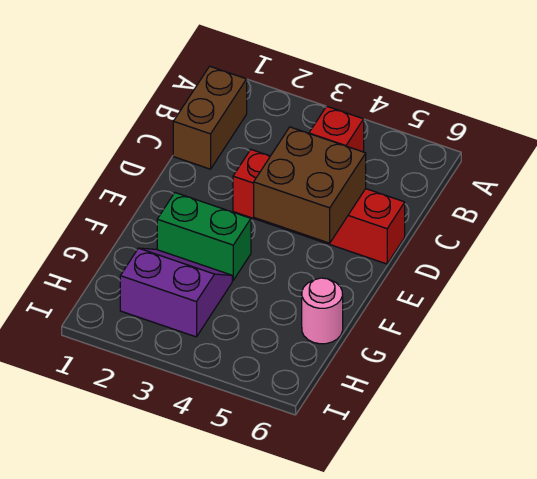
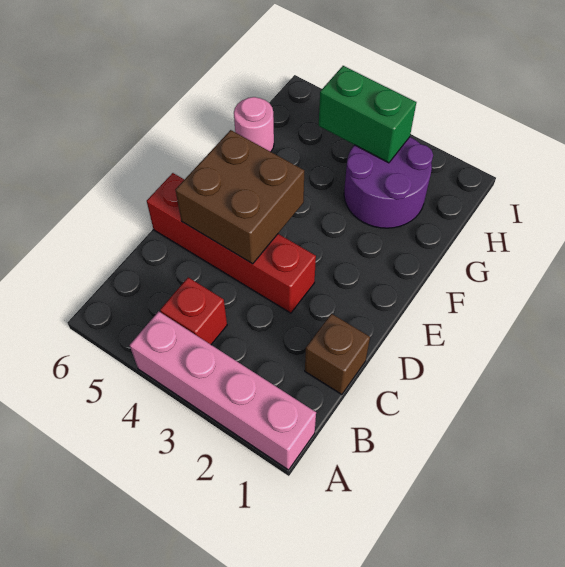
none -> pink 1x4 brick [130,311,316,470]
brown 1x2 brick [173,66,247,169] -> brown 1x1 brick [305,314,370,395]
green 1x2 brick [157,193,251,280] -> green 1x2 brick moved to [319,66,416,163]
purple 2x2 slope [120,248,232,337] -> purple 2x2 round brick [344,137,433,228]

